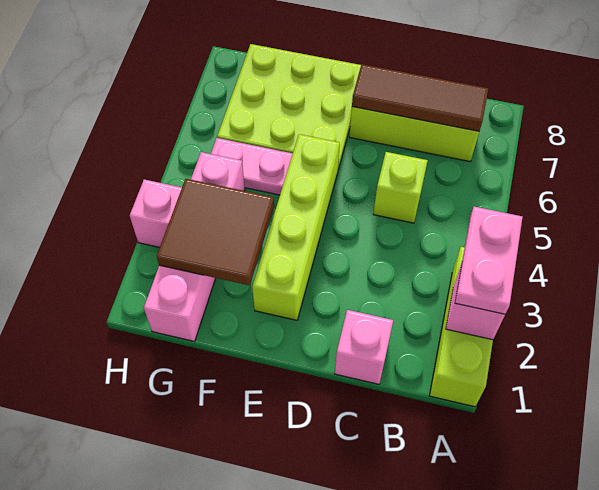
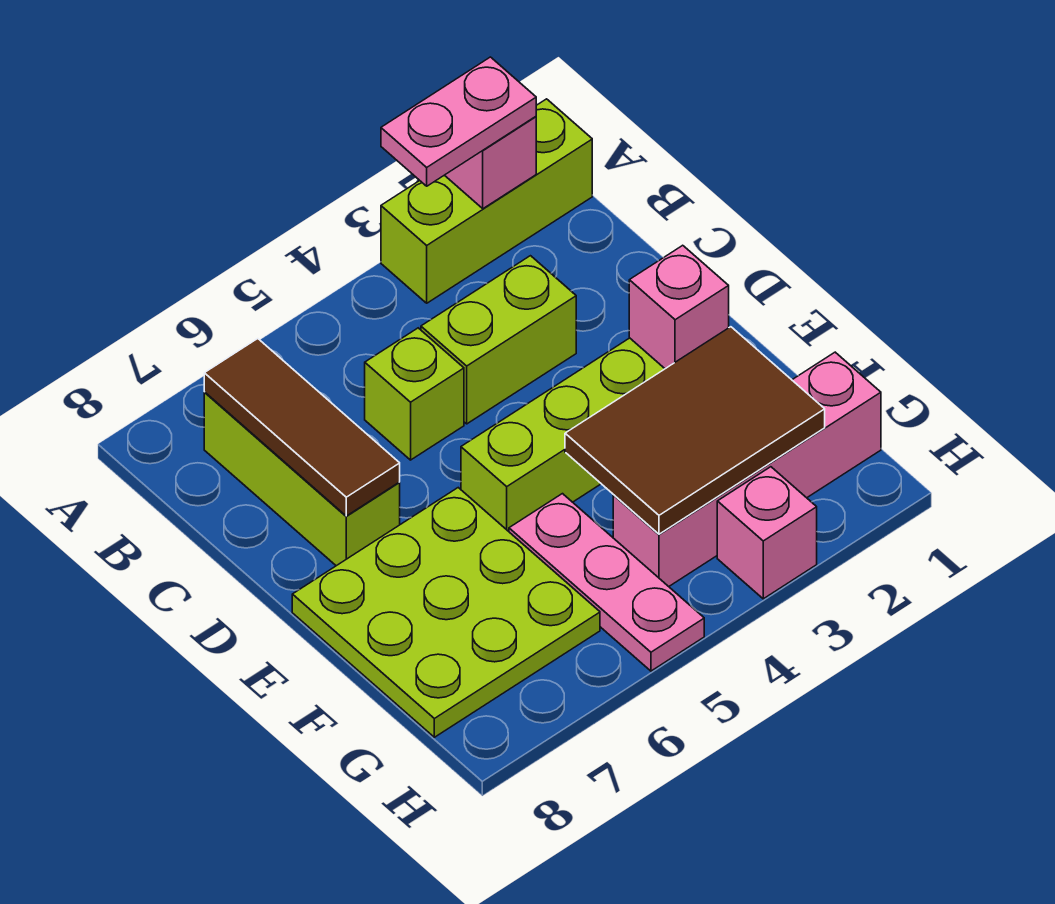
pink 1x1 brick [335,310,393,384] -> pink 1x1 brick moved to [629,245,729,369]
none -> lime 1x2 brick [421,256,576,424]
brown 2x2 tile [157,179,274,285] -> brown 2x3 tile [565,327,825,534]
pink 1x2 plate [211,138,293,195] -> pink 1x3 plate [509,494,704,671]

